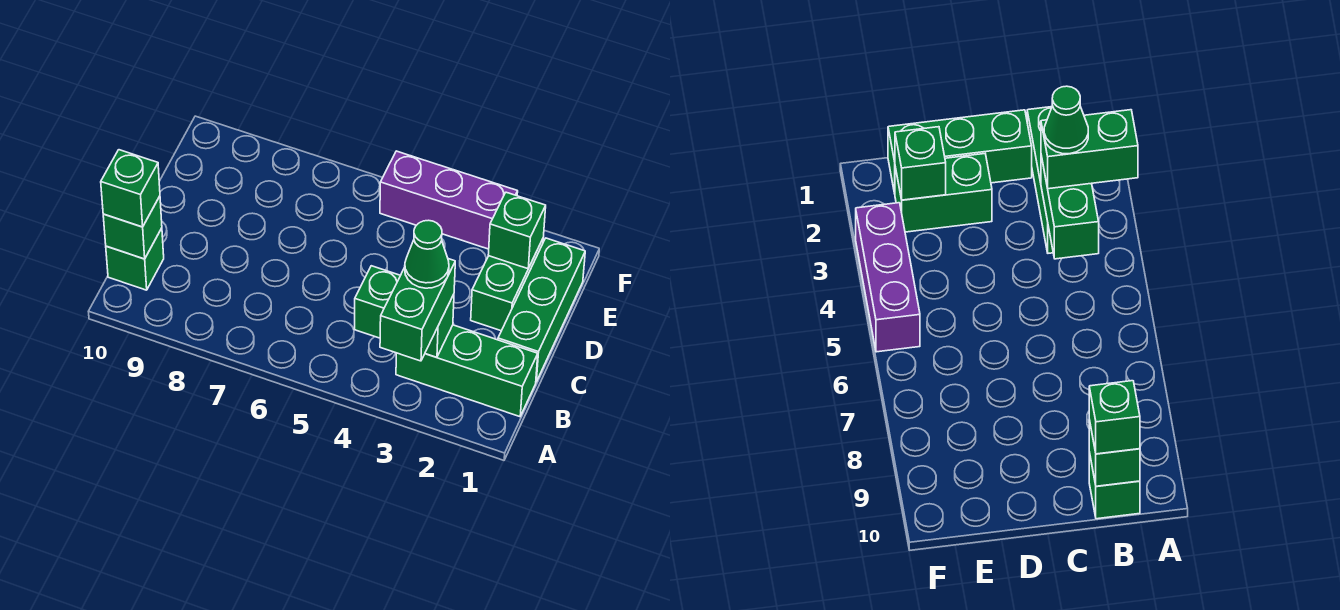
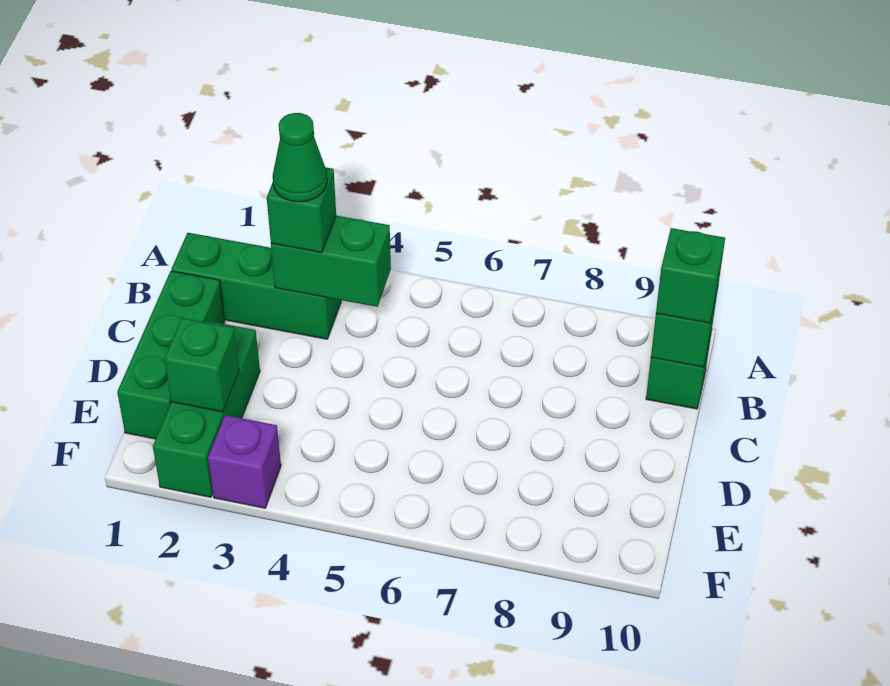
green 1x2 brick [380,259,455,361] -> green 1x1 brick [267,167,336,253]
green 1x2 brick [471,239,543,331] -> green 1x3 brick [153,321,260,497]
purple 1x3 brick [380,151,518,249] -> purple 1x1 brick [208,415,281,508]

